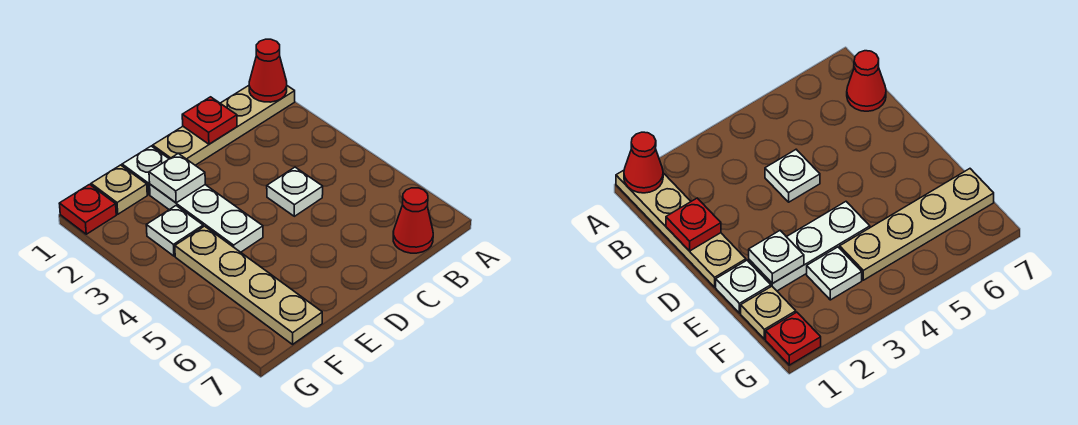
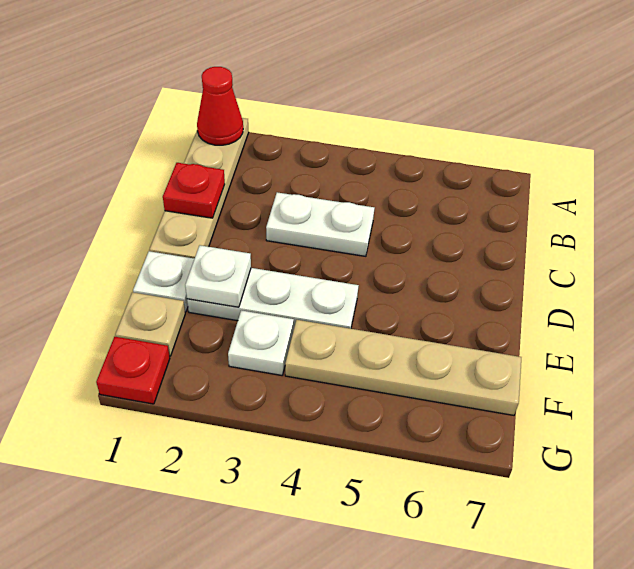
red 1x1 cone [393,188,433,253] -> none
white 1x1 plate [267,167,323,216] -> white 1x2 plate [266,192,374,256]

